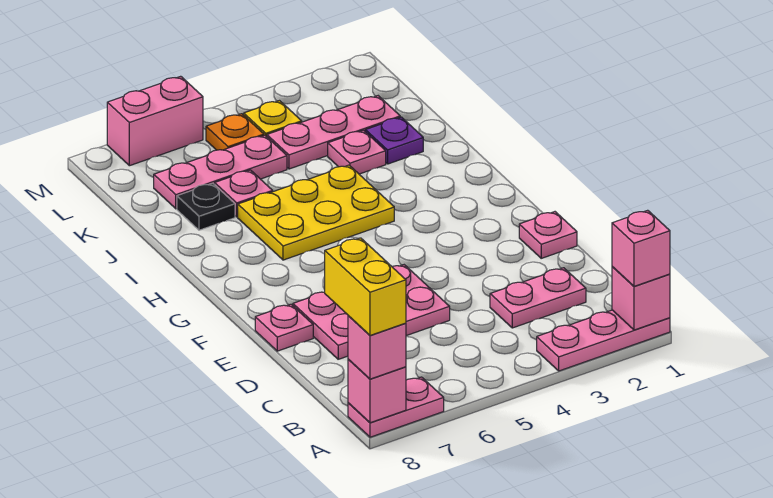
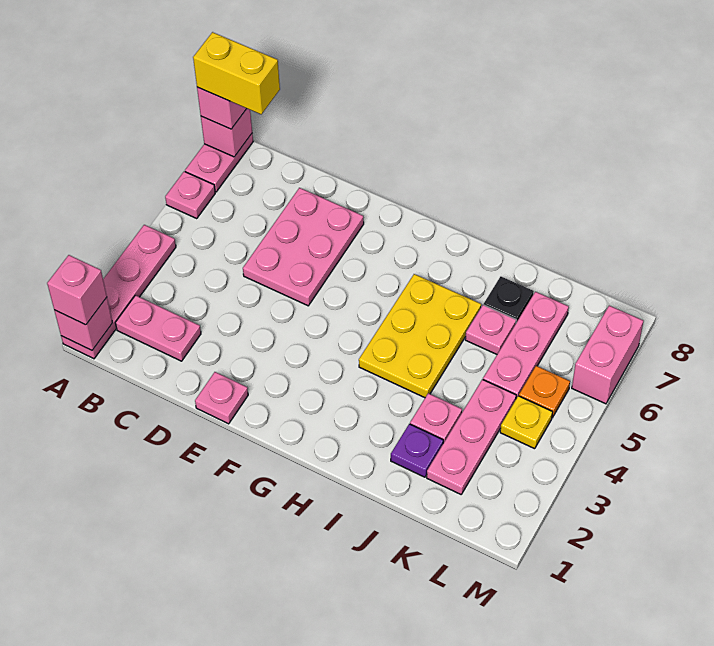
pink 1x3 plate [537,310,670,371] -> pink 1x4 plate [61,225,176,359]
pink 1x2 plate [490,268,586,328] -> pink 1x2 plate turned to [115,295,201,361]
pink 1x1 plate [255,304,313,351] -> pink 1x1 plate moved to [165,172,215,218]

